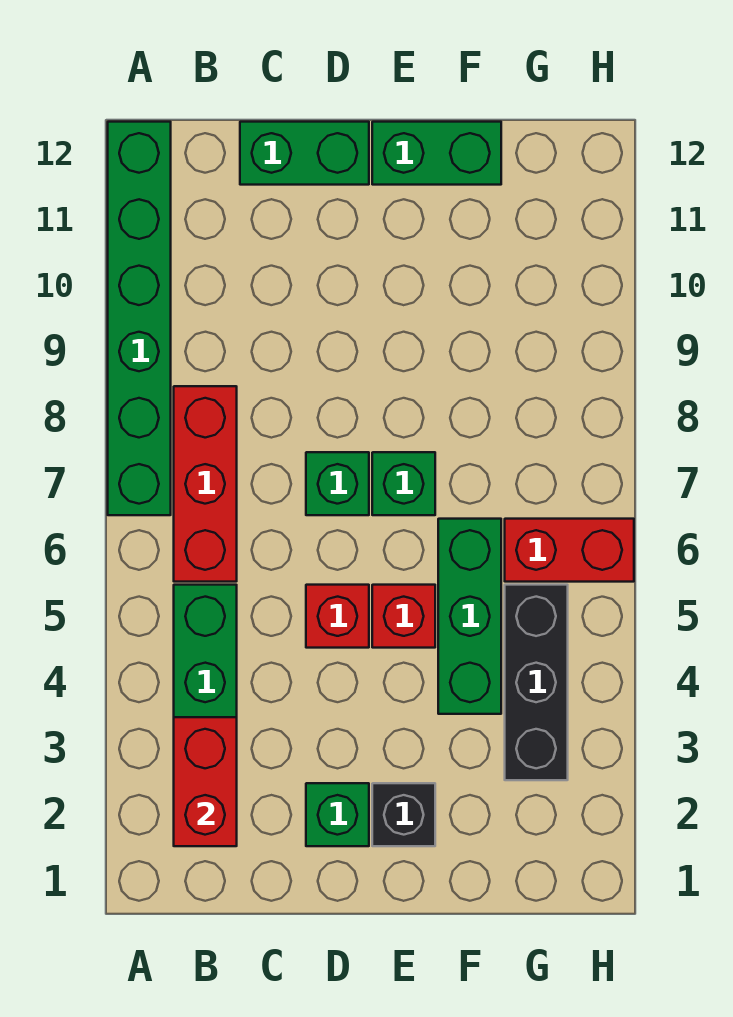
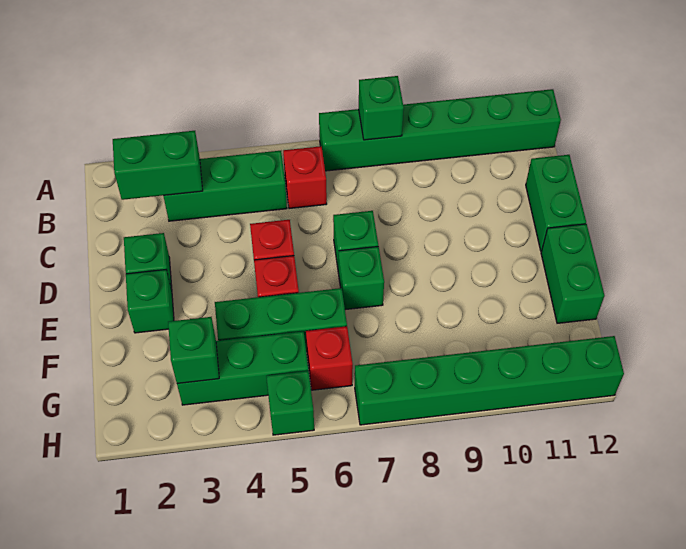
none -> green 1x1 brick [359,76,404,140]
red 1x2 brick [174,717,237,846] -> green 1x2 brick [113,131,203,200]
red 1x3 brick [174,386,237,582] -> red 1x1 brick [283,146,327,209]
black 1x1 brick [372,783,435,846] -> green 1x1 brick [126,270,174,333]
black 1x3 brick [505,585,568,780] -> green 1x3 brick [177,331,308,405]
none -> green 1x1 brick [168,317,219,384]
red 1x2 brick [505,519,634,582] -> red 1x1 brick [306,326,353,390]
none -> green 1x1 brick [266,371,314,435]
none -> green 1x6 brick [355,336,624,425]

